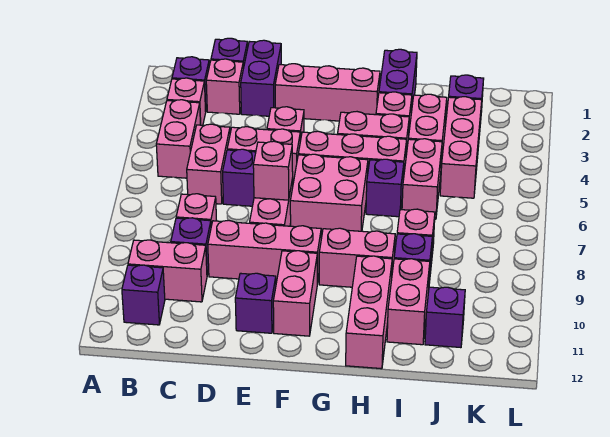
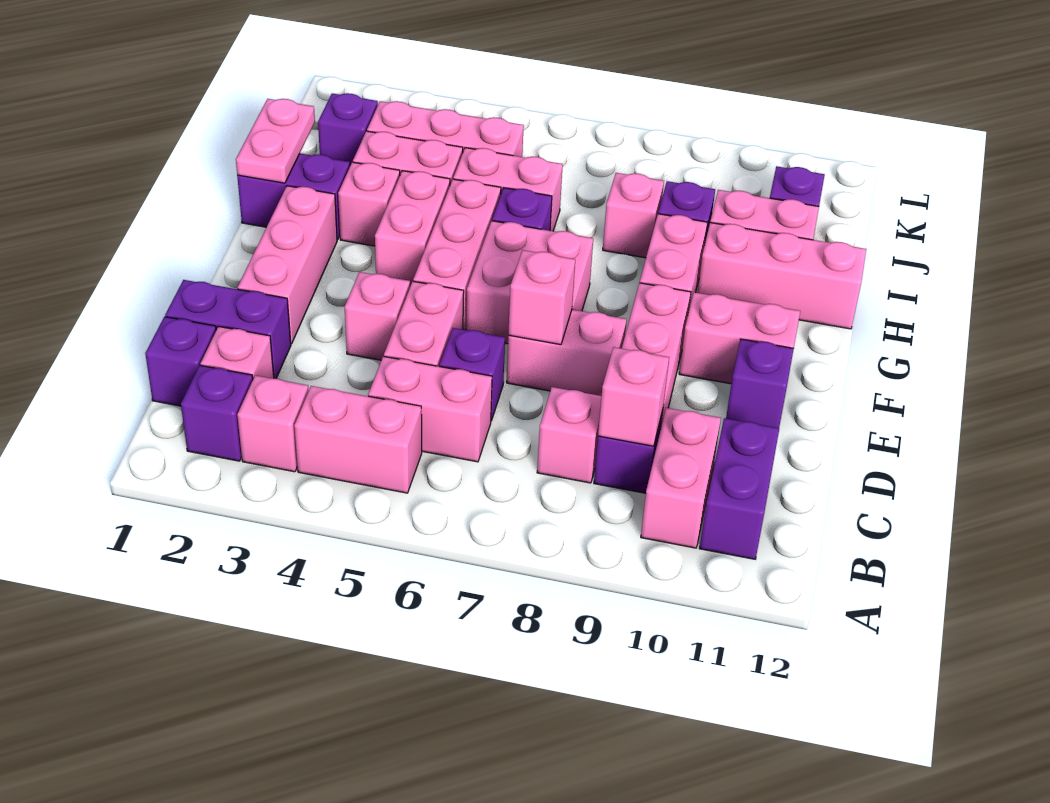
purple 1x1 brick [122,265,165,325] -> purple 1x2 brick [699,418,779,559]
none -> pink 1x1 brick [598,347,669,446]
none -> pink 1x2 plate [236,99,315,183]

